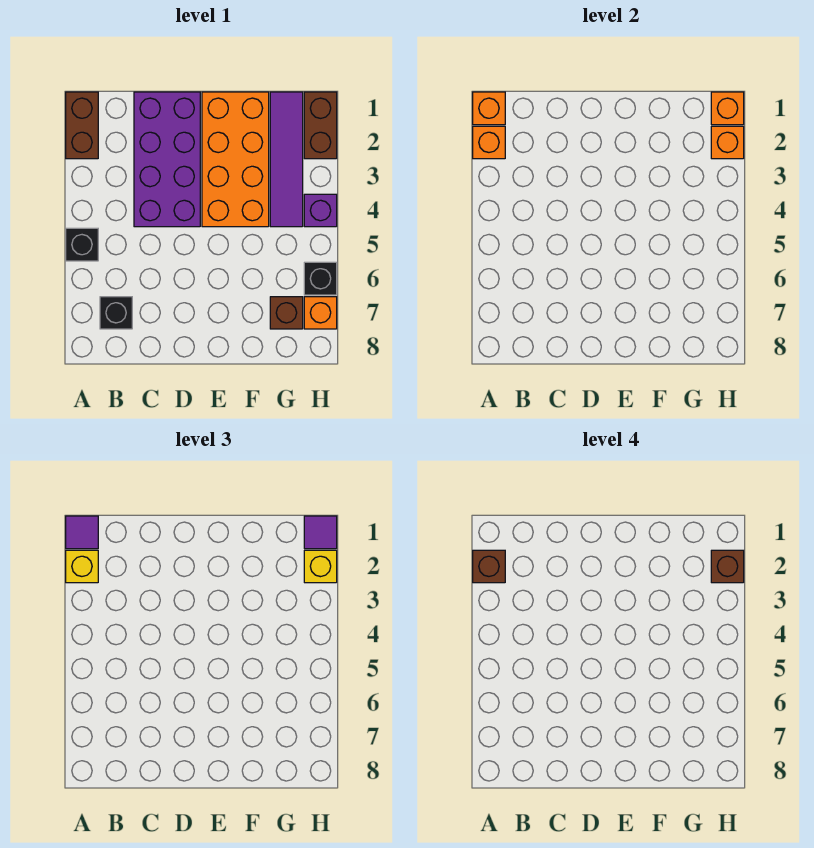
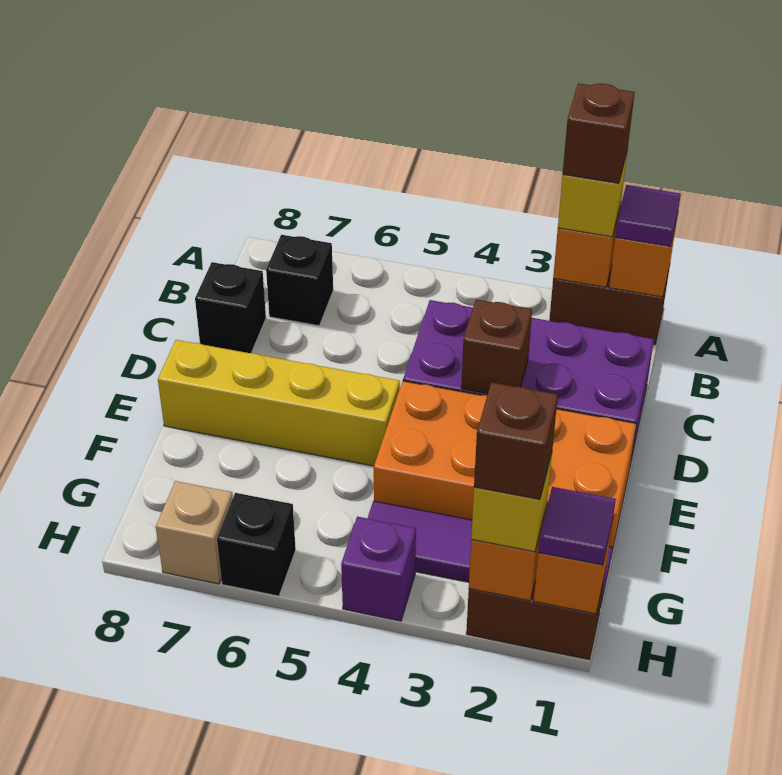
black 1x1 brick [66,228,98,261] -> black 1x1 brick moved to [195,262,266,353]
none -> yellow 1x4 brick [158,340,400,466]
brown 1x1 brick [270,297,303,329] -> brown 1x1 brick moved to [461,299,532,394]
orange 1x1 brick [304,297,337,329] -> tan 1x1 brick [156,481,233,584]

